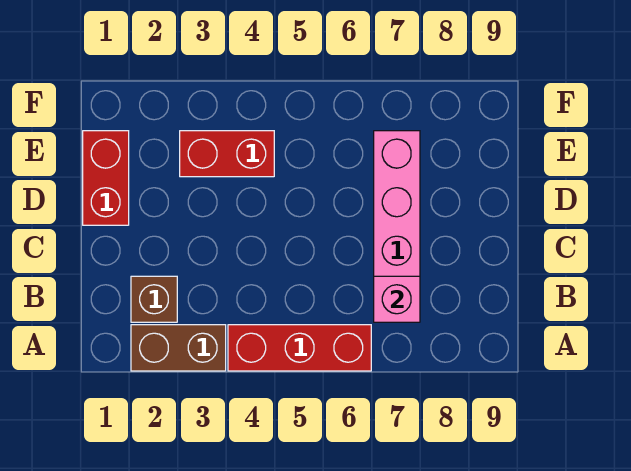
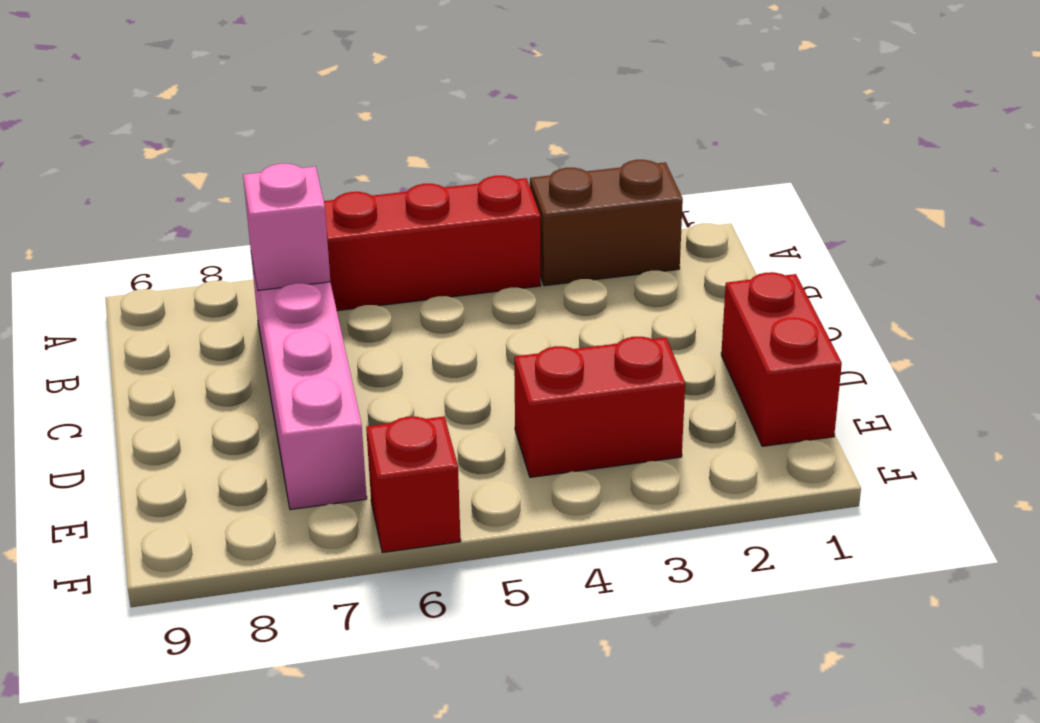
brown 1x1 brick [131,276,177,322] -> none
none -> red 1x1 brick [366,416,461,553]

